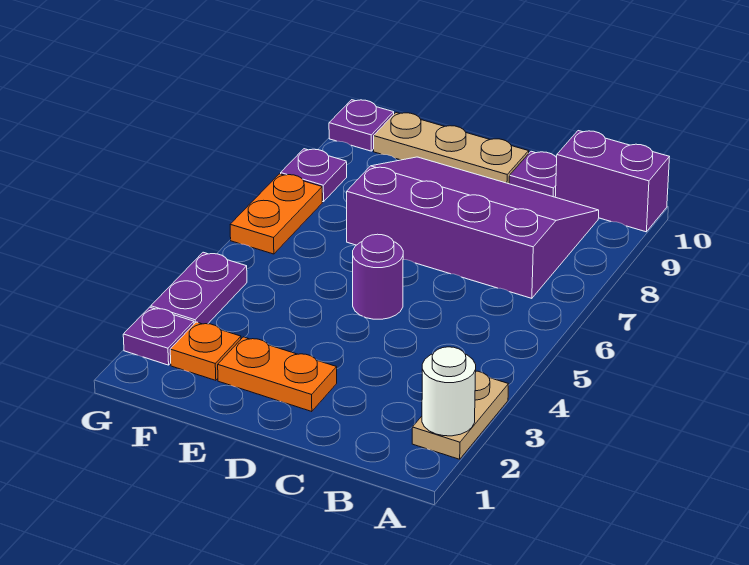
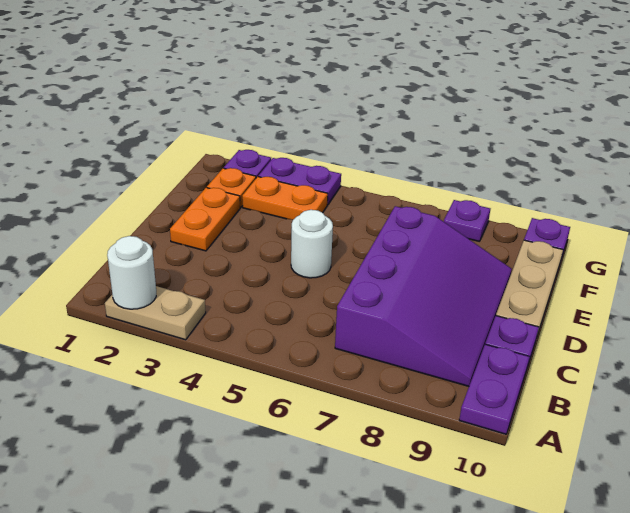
purple 1x2 brick [555,131,669,232] -> purple 1x2 plate [459,345,530,434]
purple 1x1 round brick [353,234,403,319] -> white 1x1 round brick [291,210,333,278]
orange 1x2 plate [230,174,322,254] -> orange 1x2 plate moved to [242,177,328,220]

